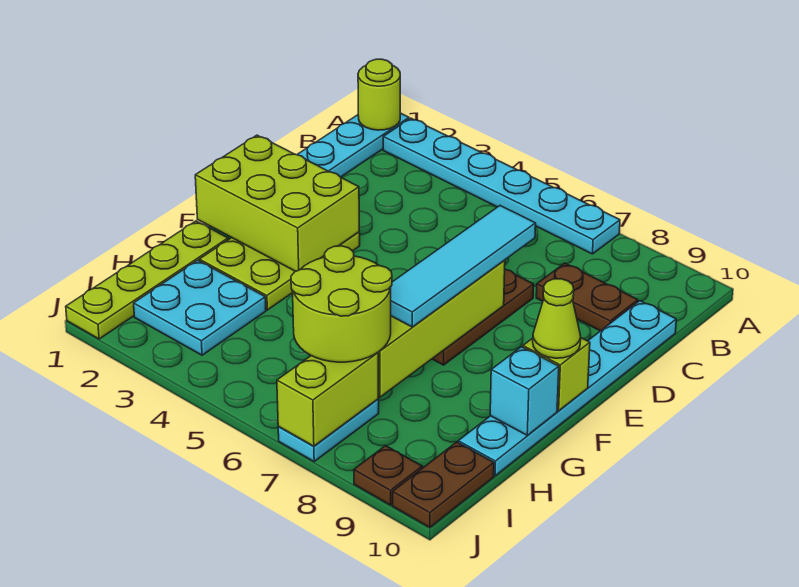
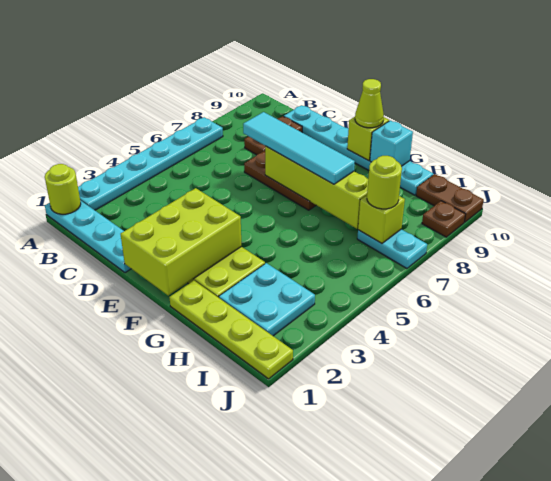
lime 2x2 round brick [291,246,392,362] -> lime 1x1 round brick [367,156,402,209]
lime 1x2 brick [277,352,379,446] -> lime 1x1 brick [358,195,405,243]

